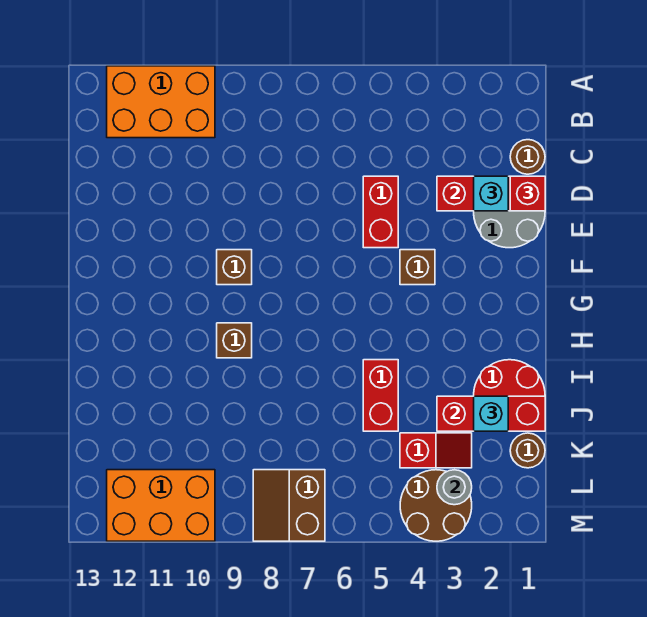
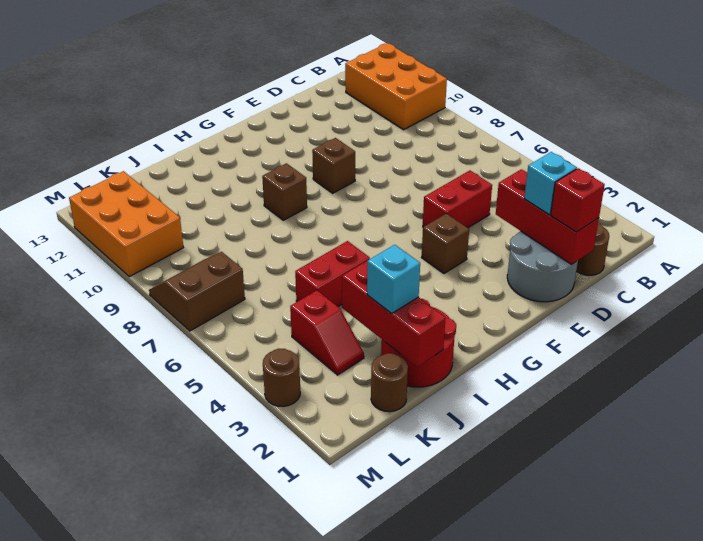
brown 2x2 round brick [400,470,472,541] -> brown 1x1 round brick [263,349,300,407]
grey 1x1 round brick [437,470,472,505] -> none

